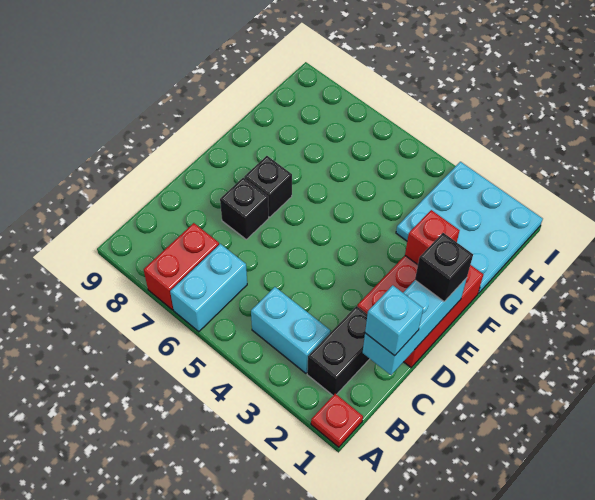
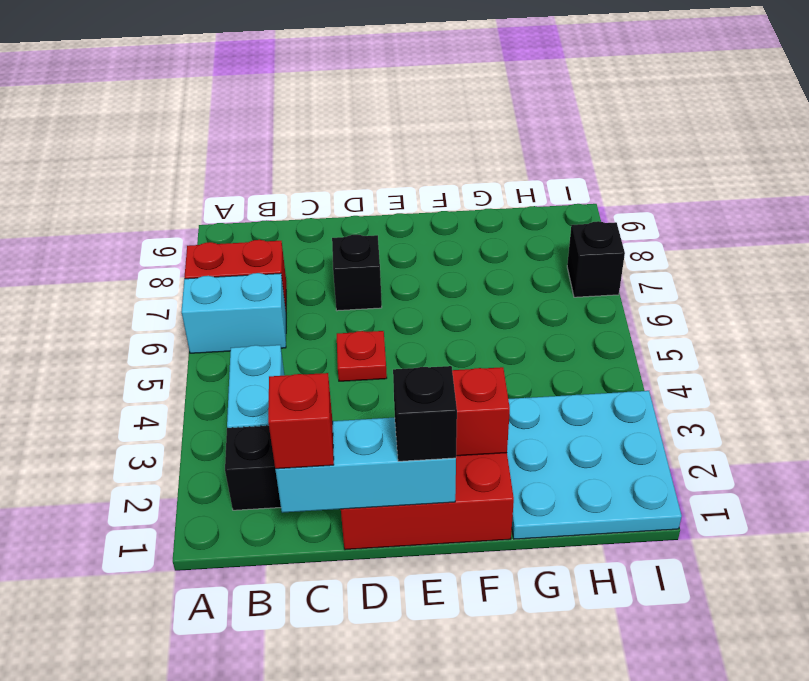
red 1x1 plate [311,394,363,447] -> red 1x1 plate moved to [337,331,387,381]
cyan 1x1 brick [365,285,423,356] -> red 1x1 brick [268,373,334,469]
black 1x1 brick [244,156,292,217] -> black 1x1 brick moved to [567,221,625,297]

